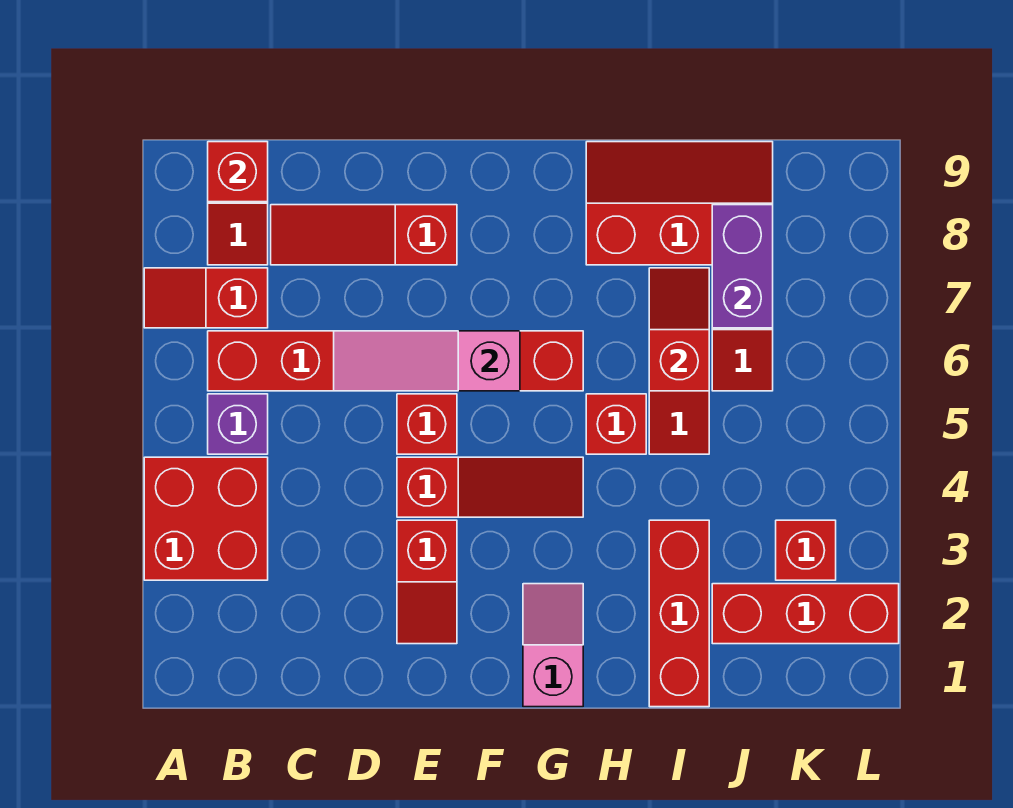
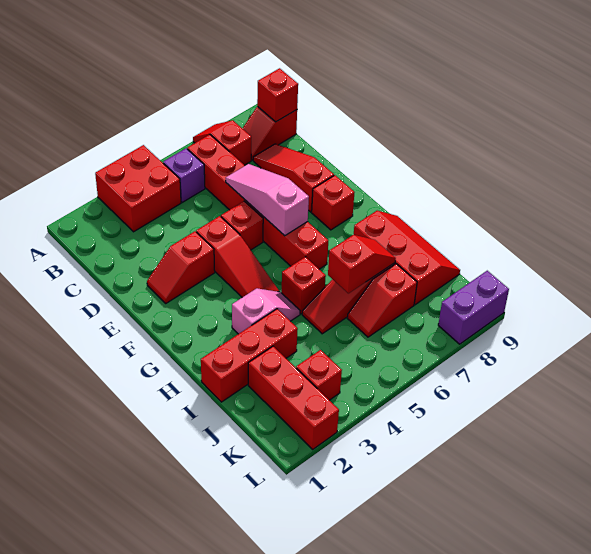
none -> red 1x1 brick [312,175,355,230]
pink 1x2 slope [523,584,583,707] -> pink 1x2 slope moved to [232,288,300,334]
purple 1x2 brick [712,205,773,328] -> purple 1x2 brick moved to [438,271,509,344]

